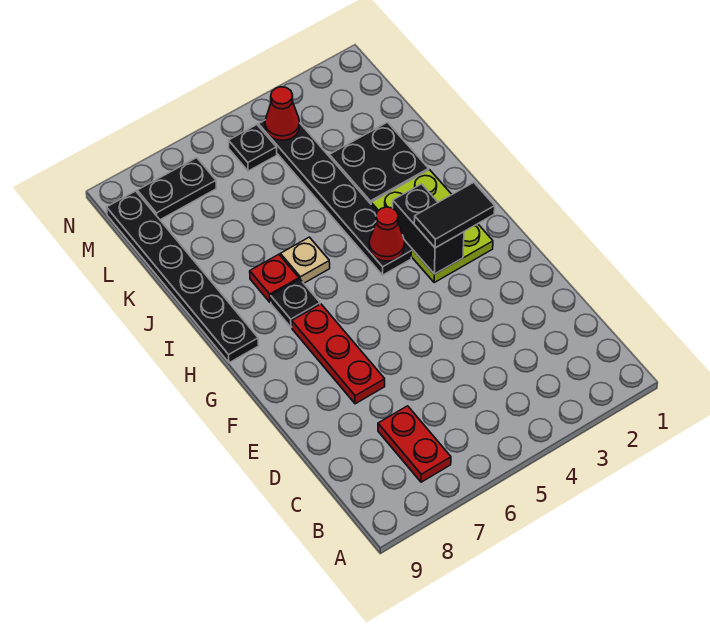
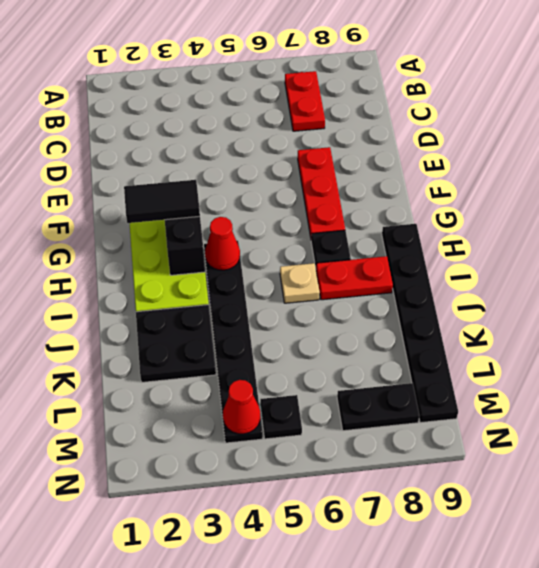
red 1x1 plate [250,254,299,302] -> red 1x2 plate [316,256,393,300]

